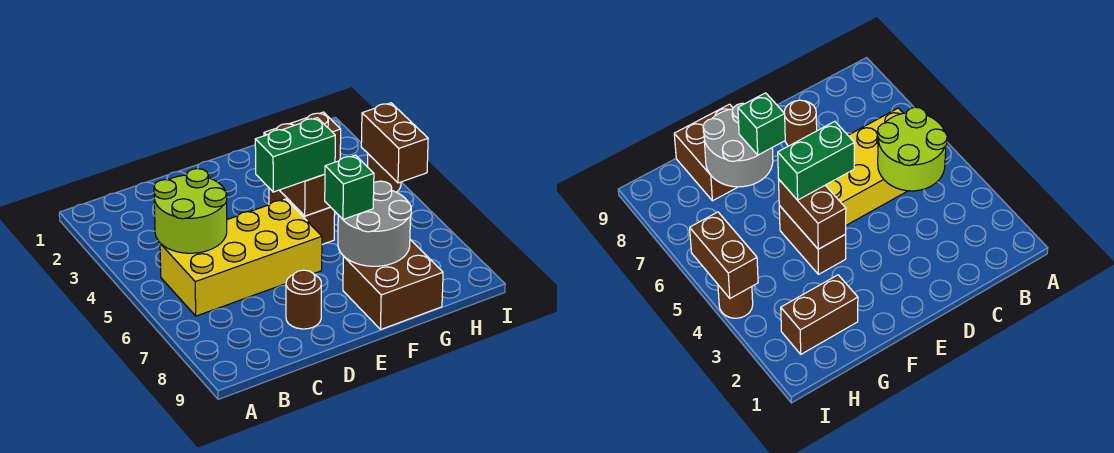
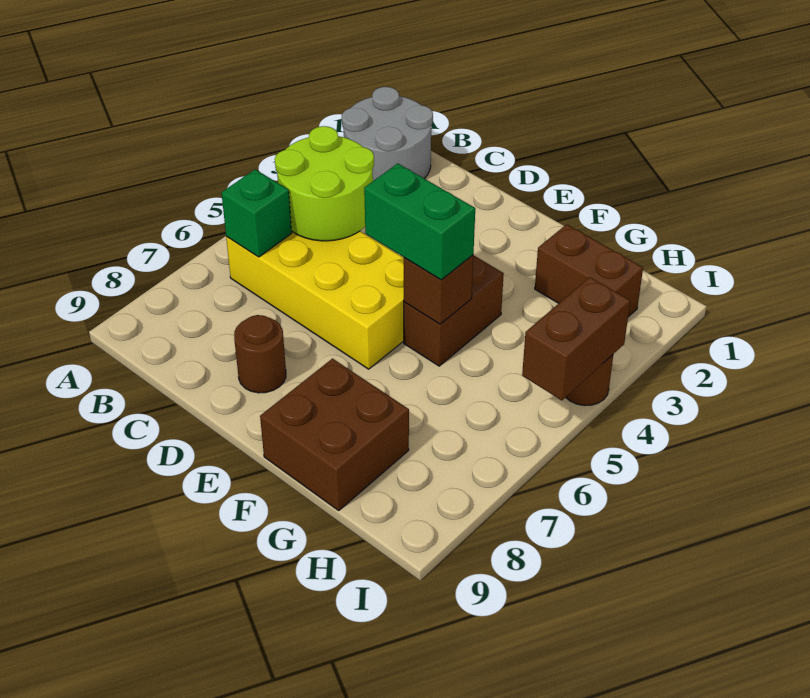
brown 1x2 brick [280,174,330,216] -> brown 1x1 brick [404,255,473,324]
grey 2x2 round brick [338,181,411,266] -> grey 2x2 round brick moved to [342,87,433,181]
green 1x1 brick [325,155,374,219] -> green 1x1 brick moved to [222,169,292,257]

